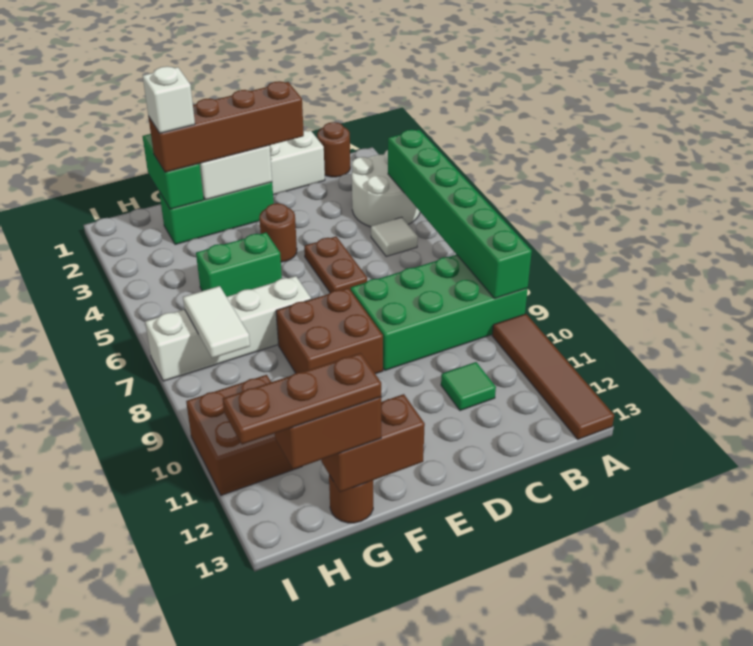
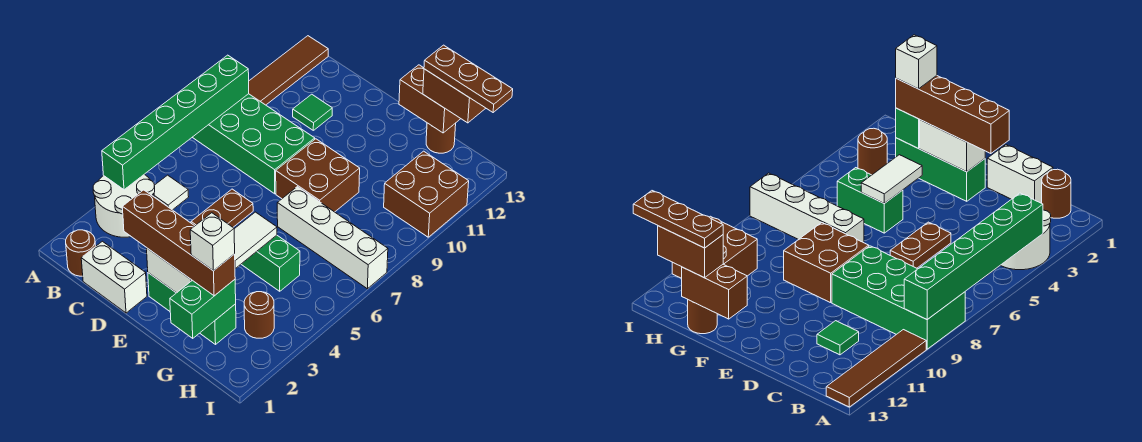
brown 1x1 round brick [259,203,297,262] -> brown 1x1 round brick moved to [244,292,274,338]
white 1x2 tile [183,286,250,358] -> white 1x2 tile moved to [234,212,277,268]

